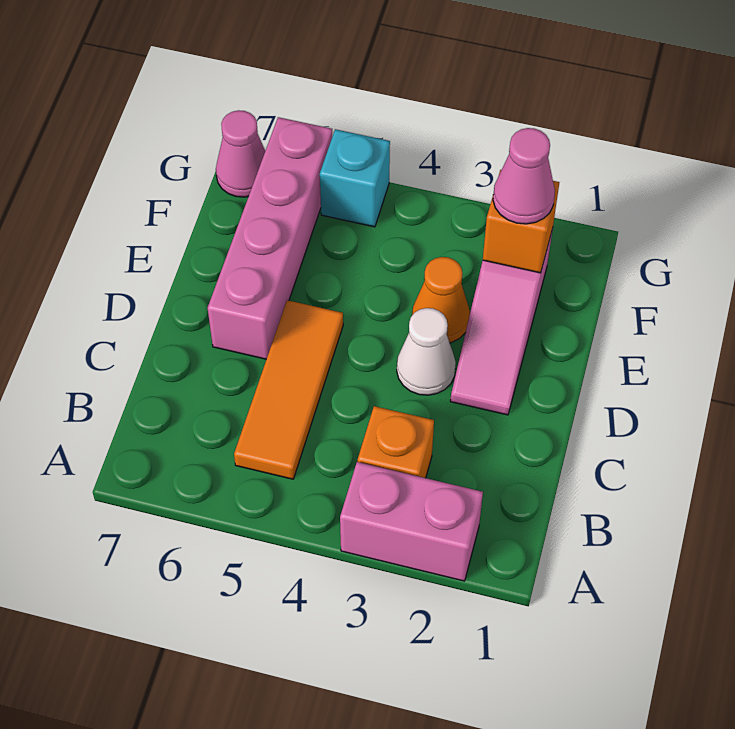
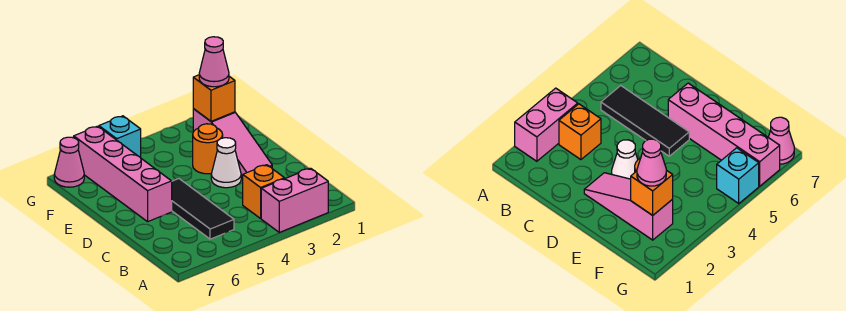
orange 1x3 tile [234,300,343,479] -> black 1x3 tile [172,179,234,239]
orange 1x1 cone [412,257,470,343] -> orange 1x1 round brick [193,124,223,174]

